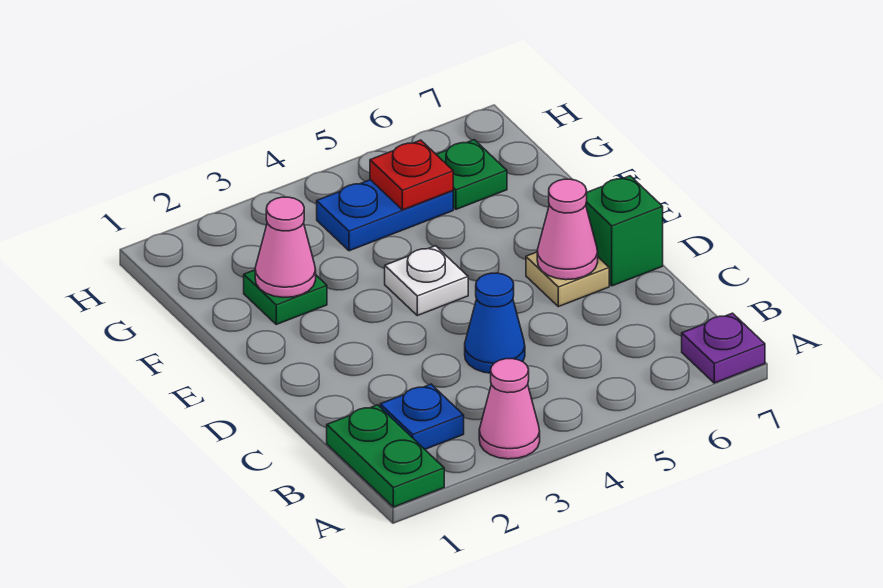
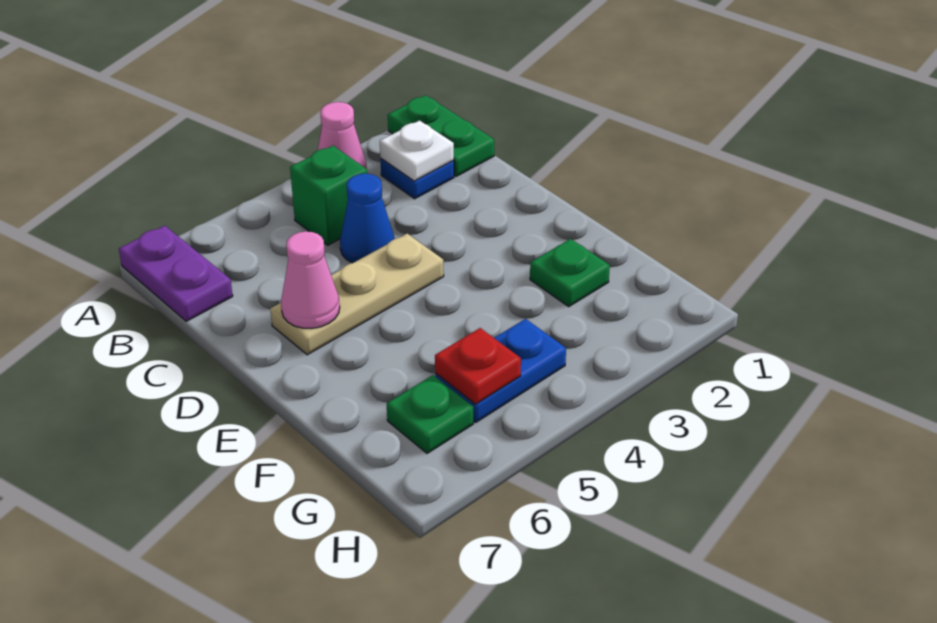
purple 1x1 plate [682,313,765,383] -> purple 1x2 plate [119,226,233,321]
tan 1x1 plate [526,252,609,307] -> tan 1x3 plate [270,234,444,355]
green 1x1 brick [586,176,663,286] -> green 1x1 brick moved to [290,146,367,245]
white 1x1 plate [385,246,468,316] -> white 1x1 plate moved to [380,121,454,181]
pink 1x1 cone [255,197,316,297] -> none

